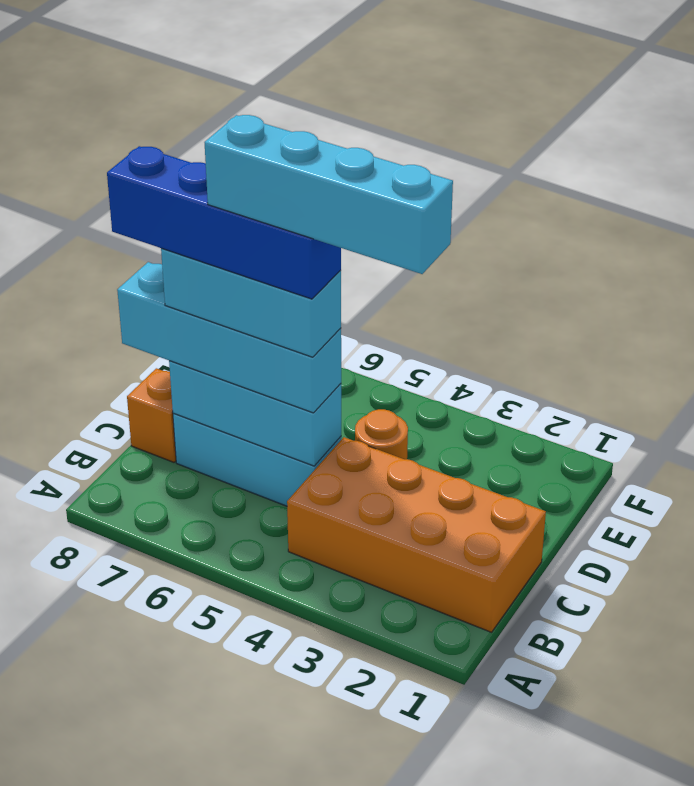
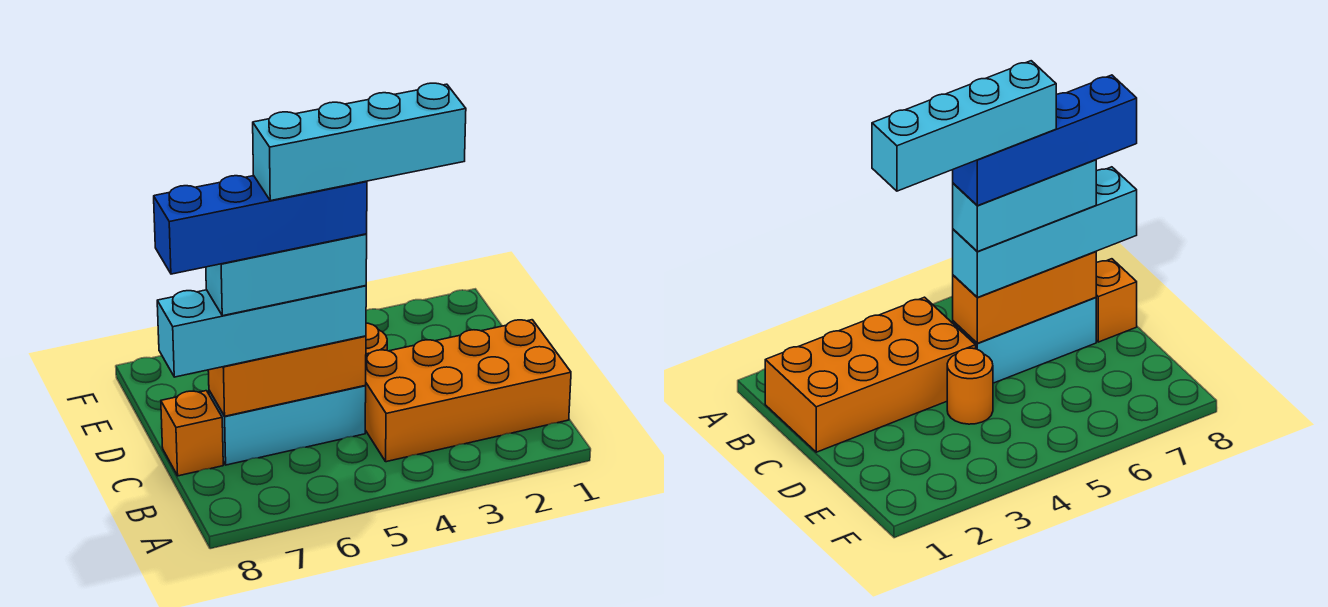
cyan 1x3 brick [169,361,341,466] -> orange 1x3 brick [208,336,366,416]

